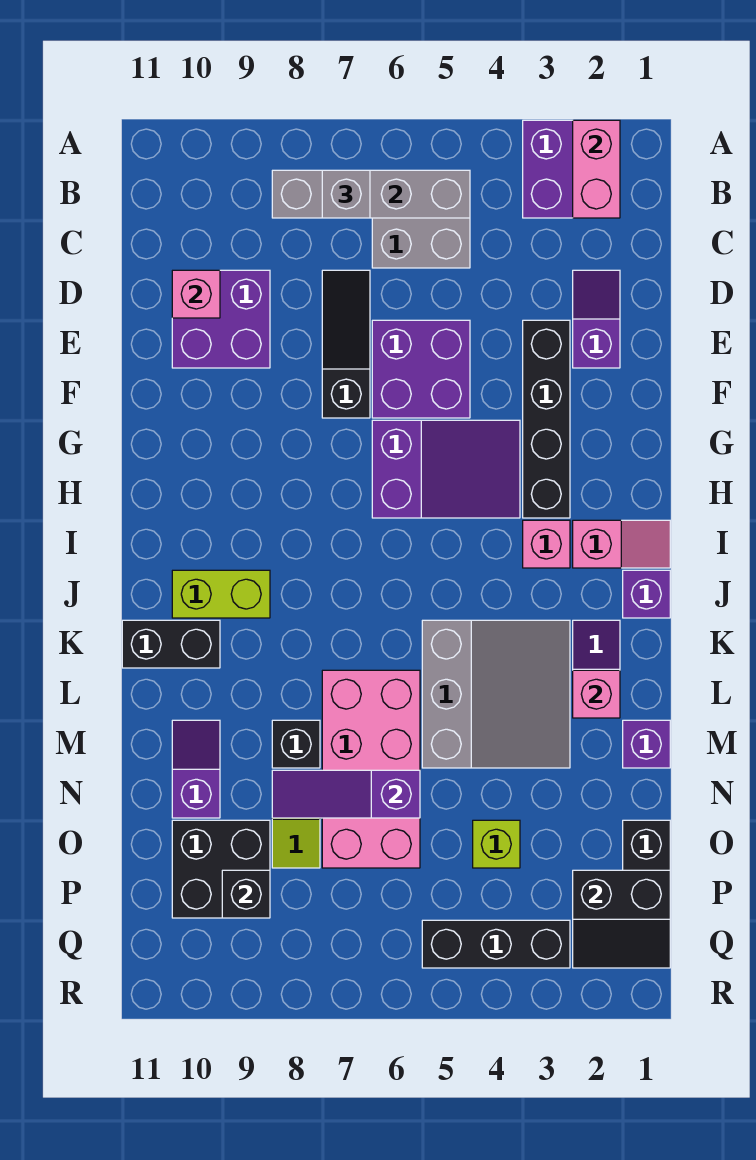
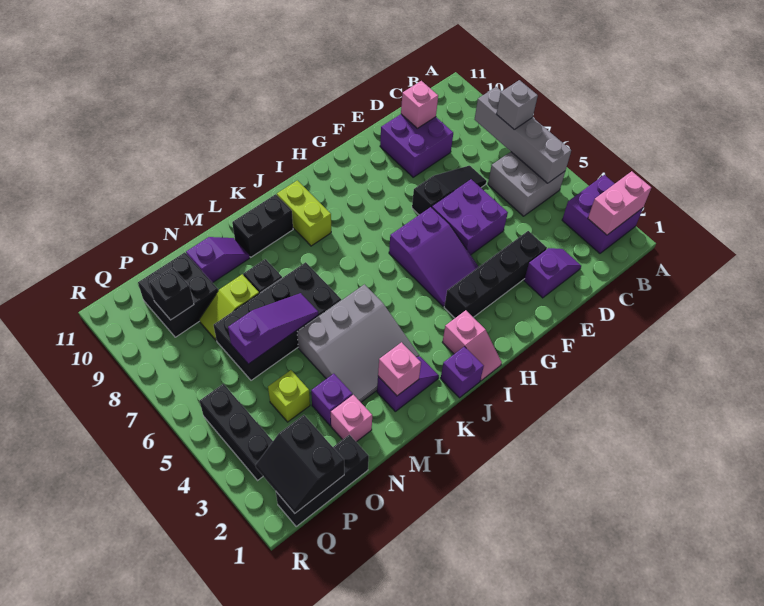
pink 1x1 brick [523,520,570,568] -> pink 1x1 brick moved to [331,395,372,442]
black 1x2 brick [122,620,220,668] -> black 1x2 brick turned to [232,194,293,257]
pink 2x4 brick [322,670,420,868] -> black 2x4 brick [214,262,341,380]
purple 1x1 brick [623,720,670,768] -> purple 1x1 brick moved to [311,374,352,426]
purple 1x3 slope [272,770,420,818] -> purple 1x3 slope turned to [228,293,318,364]

